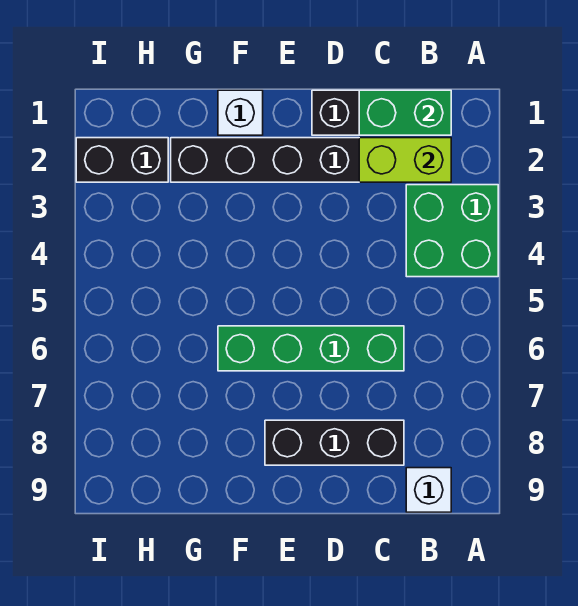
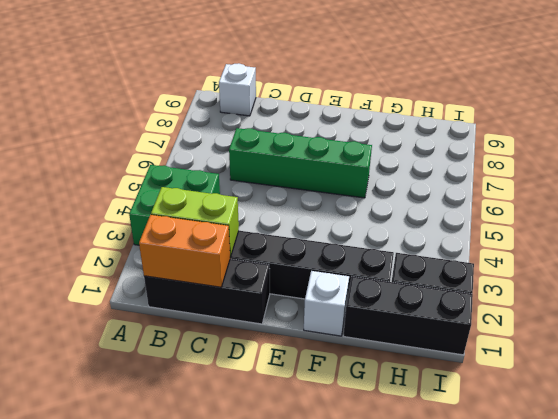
green 1x2 brick [359,90,451,135] -> orange 1x2 brick [139,215,230,287]
black 1x3 brick [265,420,404,465] -> black 1x3 brick moved to [343,277,473,355]

